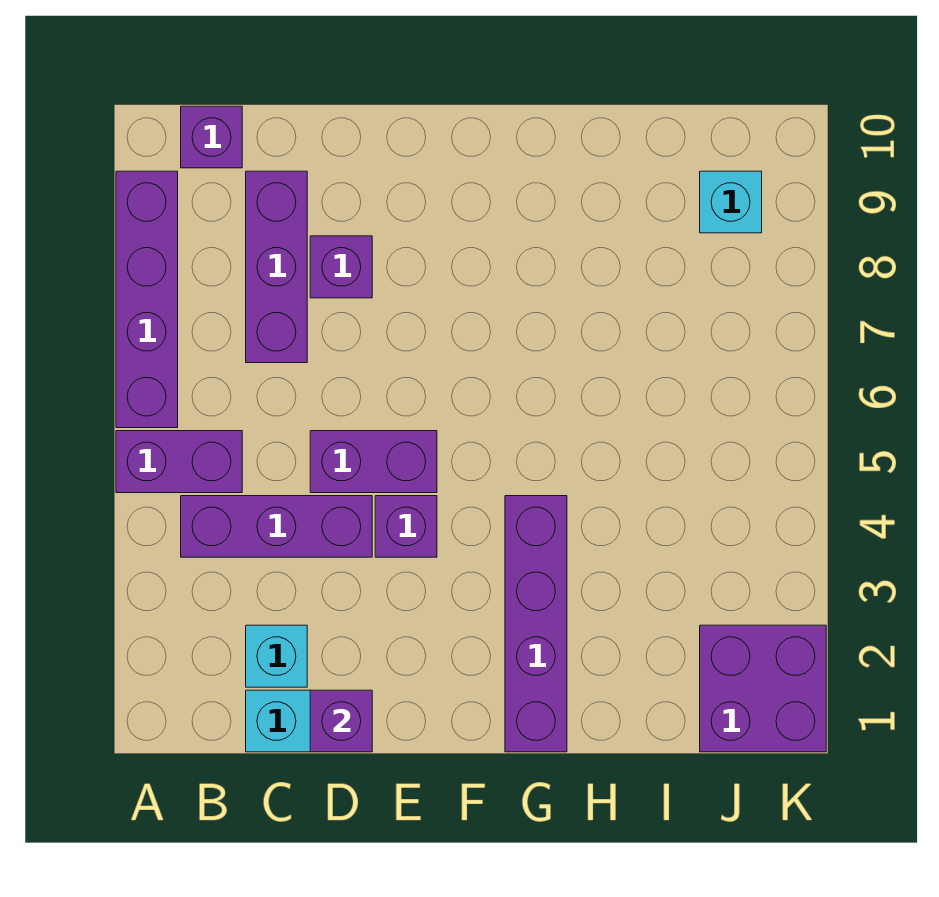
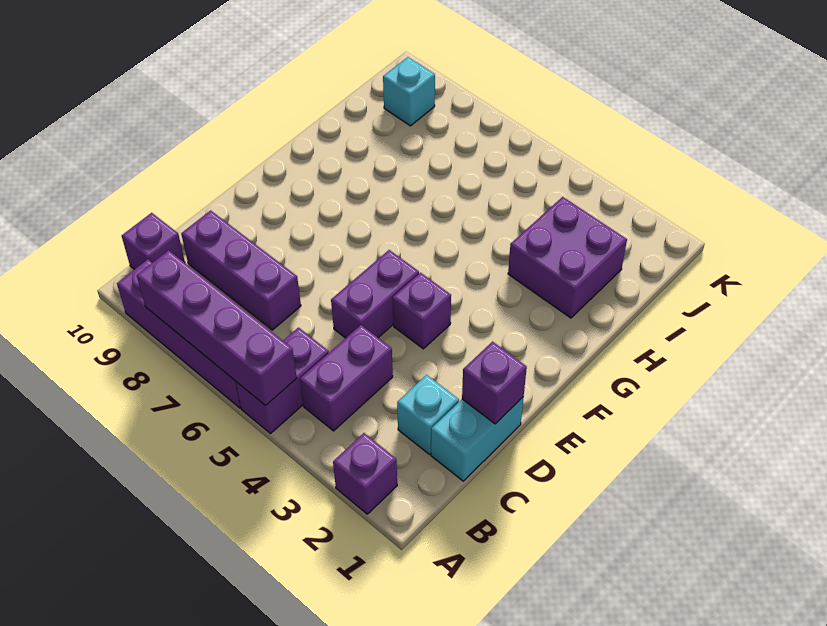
purple 1x3 brick [181,496,372,557] -> purple 1x2 brick [300,325,393,431]
purple 1x1 brick [310,236,372,298] -> purple 1x1 brick moved to [333,433,397,514]
purple 1x4 brick [505,496,567,752] -> purple 1x4 brick moved to [137,250,297,405]
purple 2x2 brick [700,625,826,752] -> purple 2x2 brick moved to [508,197,627,318]

